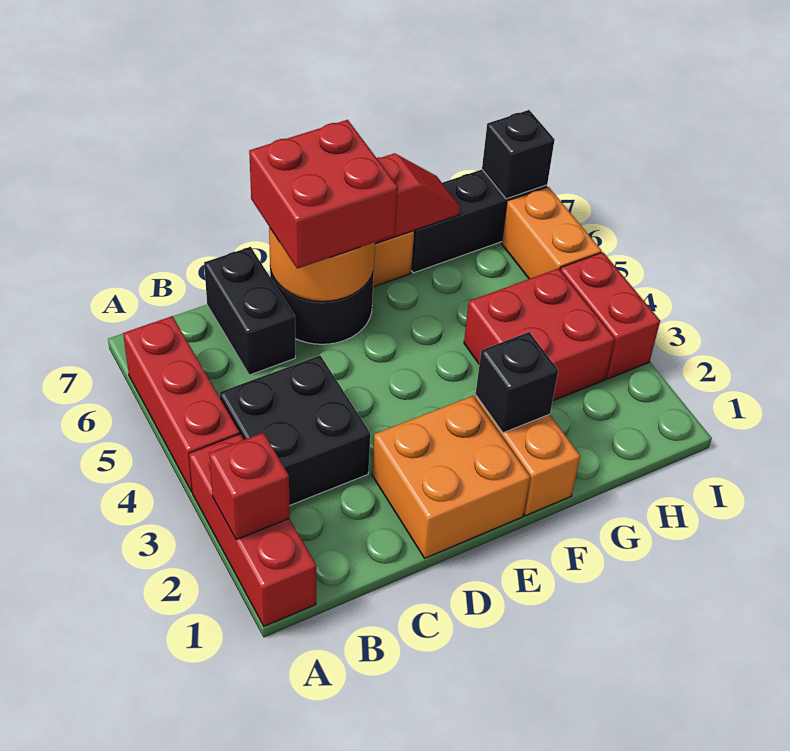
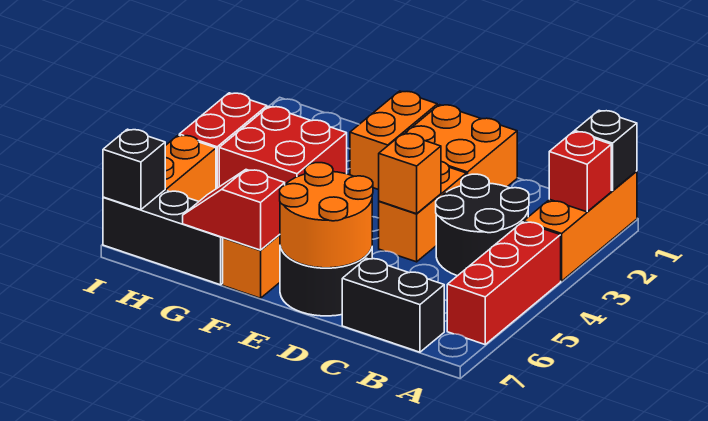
red 1x3 brick [189,434,316,626] -> orange 1x3 brick [524,171,637,281]
black 2x2 brick [220,356,370,506] -> black 2x2 round brick [436,174,529,276]
black 1x2 brick [204,247,295,375] -> black 1x2 brick turned to [342,258,444,352]
none -> orange 1x2 brick [379,162,466,262]
none -> orange 1x1 brick [379,133,441,214]
red 2x2 brick [249,120,398,269] -> none
black 1x1 brick [476,332,558,433] -> black 1x1 brick moved to [575,111,637,191]

